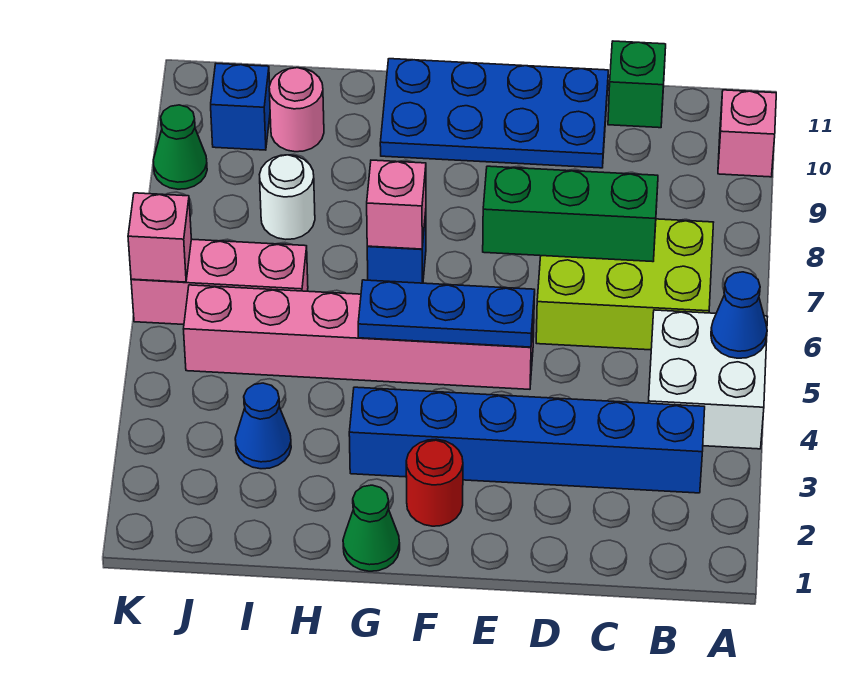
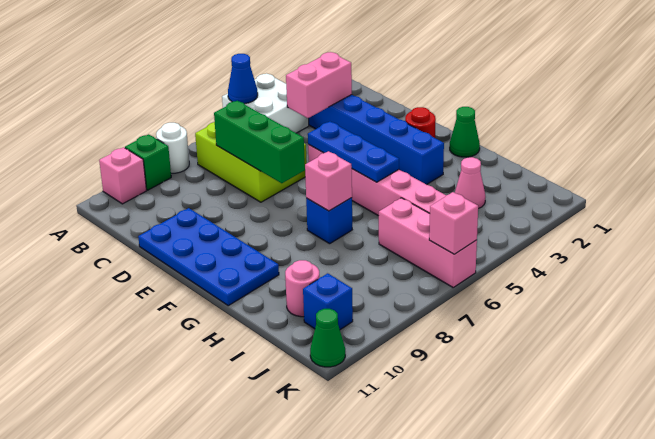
none -> pink 1x2 brick [286,52,352,118]
green 1x1 brick [608,41,666,128] -> green 1x1 brick moved to [125,134,171,190]
blue 1x1 cone [235,383,291,469] -> pink 1x1 cone [455,157,486,209]
white 1x1 round brick [259,155,315,239] -> white 1x1 round brick moved to [156,123,189,173]
green 1x1 cone [153,105,207,189] -> green 1x1 cone moved to [310,309,345,367]

